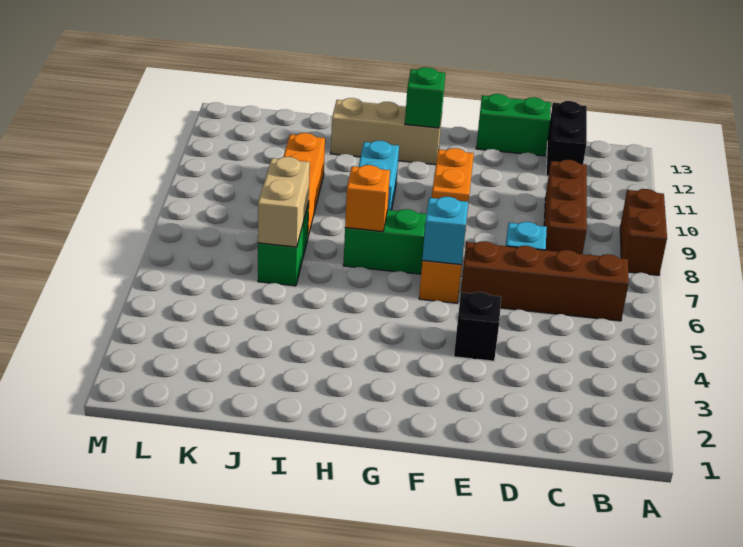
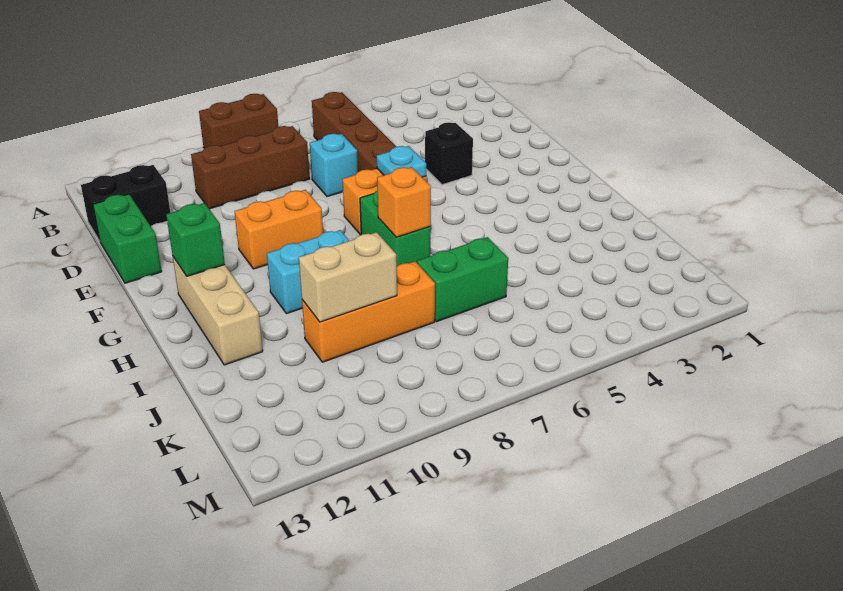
cyan 1x1 brick [422,197,468,265] -> cyan 1x1 plate [377,146,426,177]
tan 1x2 brick [258,157,310,247] -> tan 1x2 brick moved to [299,232,397,322]

